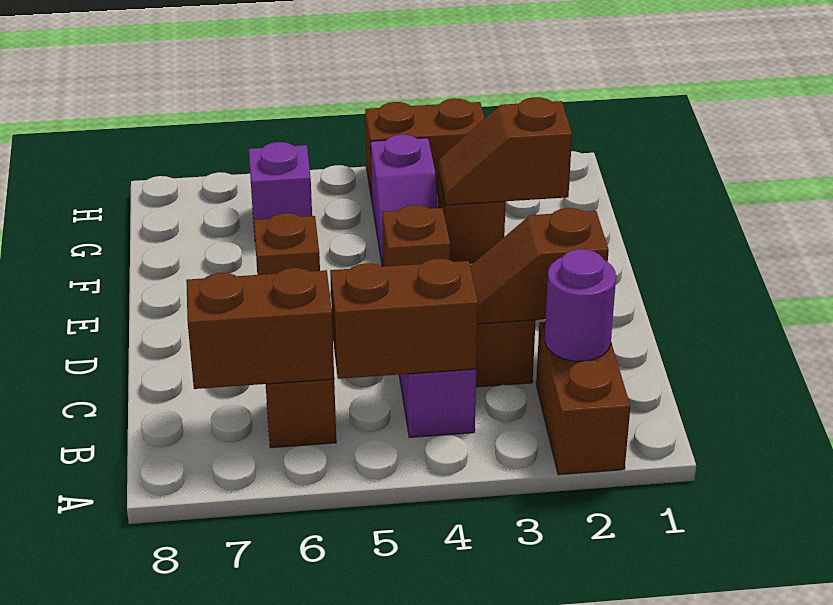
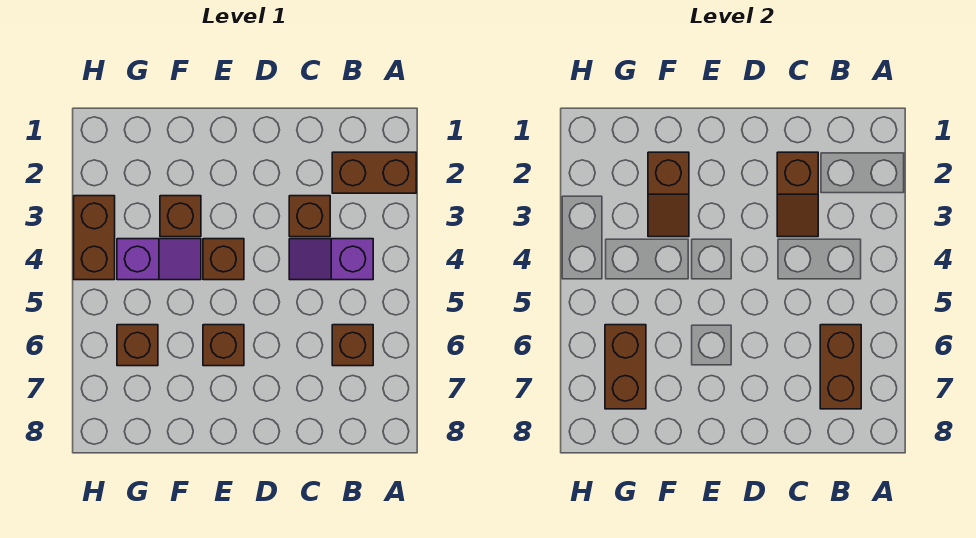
purple 1x1 round brick [545,249,616,361] -> none
brown 1x2 brick [330,259,478,379] -> brown 1x2 brick moved to [605,325,646,409]
purple 1x1 brick [249,142,312,236] -> brown 1x1 brick [117,325,158,366]

